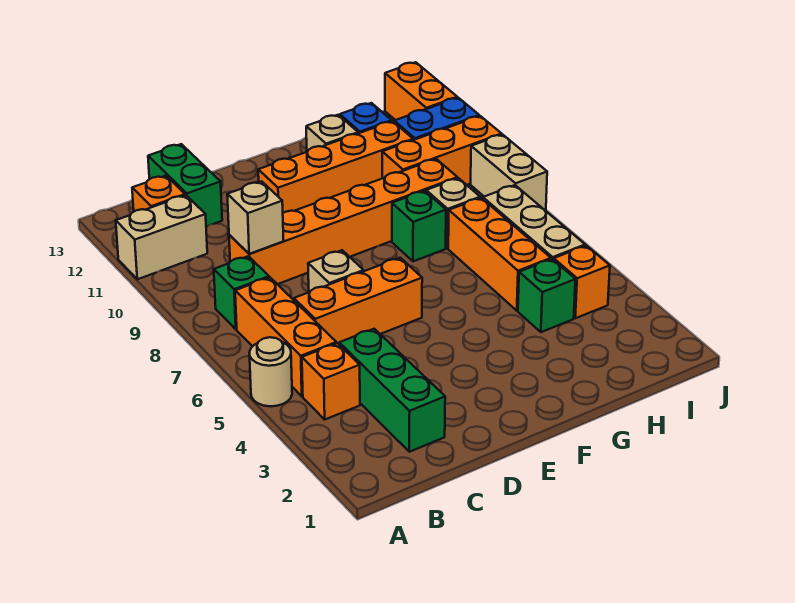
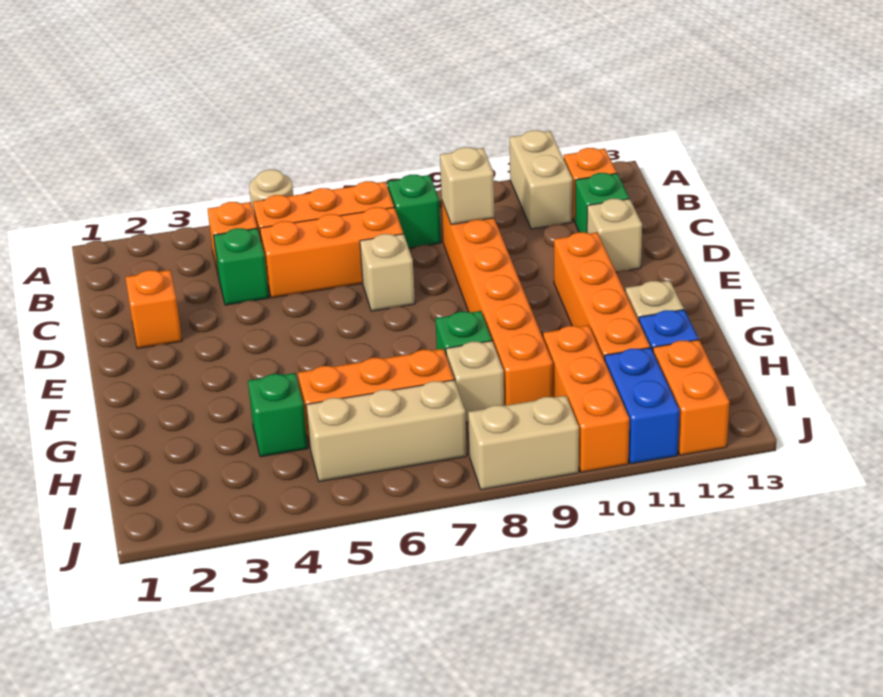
green 1x3 brick [339,329,445,452] -> green 1x1 brick [214,228,269,305]
orange 1x3 brick [294,258,422,344] -> orange 1x3 brick turned to [260,207,403,298]
green 1x2 brick [148,144,222,227] -> green 1x1 brick [575,173,629,233]
none -> tan 1x1 brick [587,199,642,272]
orange 1x1 brick [554,246,610,318] -> orange 1x1 brick moved to [125,270,182,349]
orange 1x2 brick [385,62,457,120] -> orange 1x2 brick turned to [653,340,730,455]

